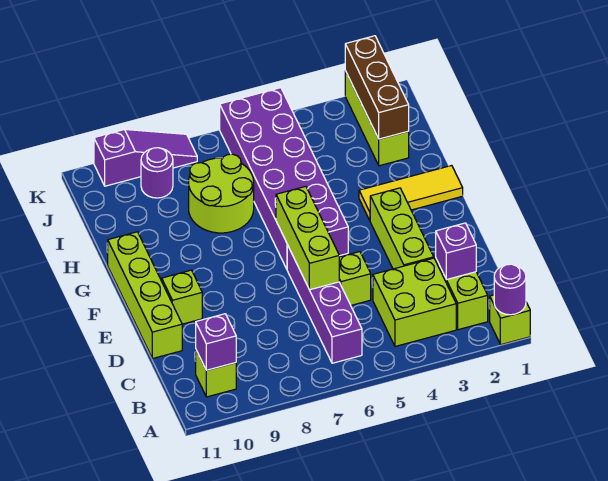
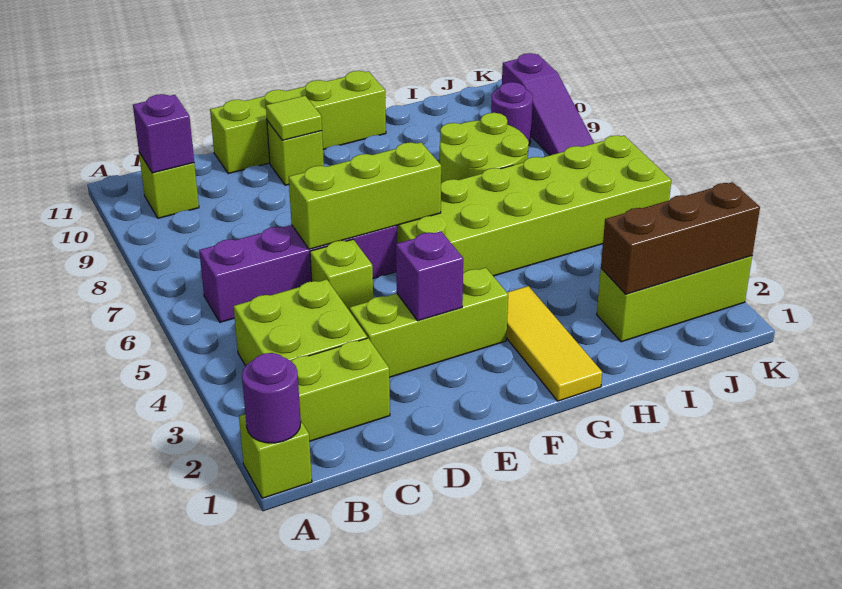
purple 1x1 brick [436,223,476,280] -> purple 1x1 brick moved to [396,231,463,321]
none -> lime 1x1 tile [266,96,322,140]
purple 2x6 brick [220,88,348,269] -> lime 2x6 brick [397,135,671,276]

